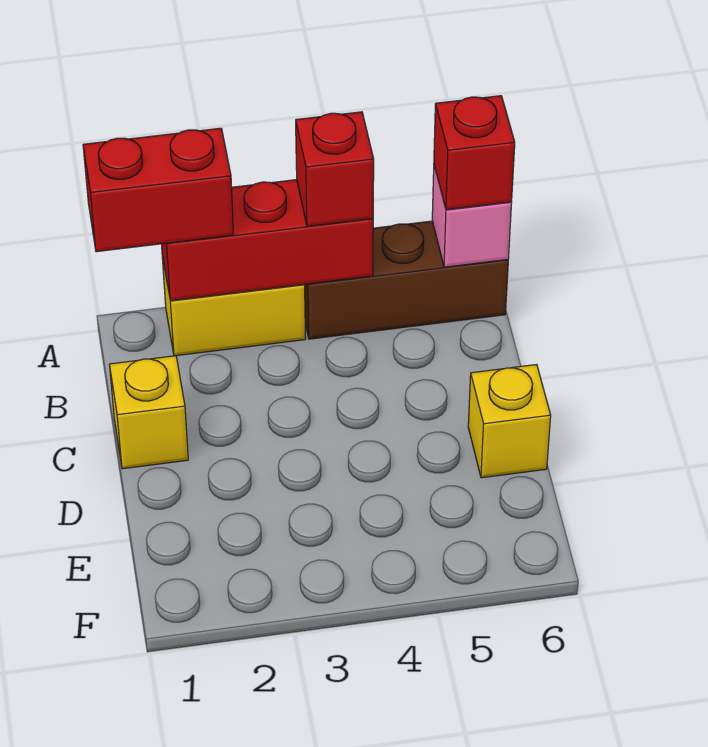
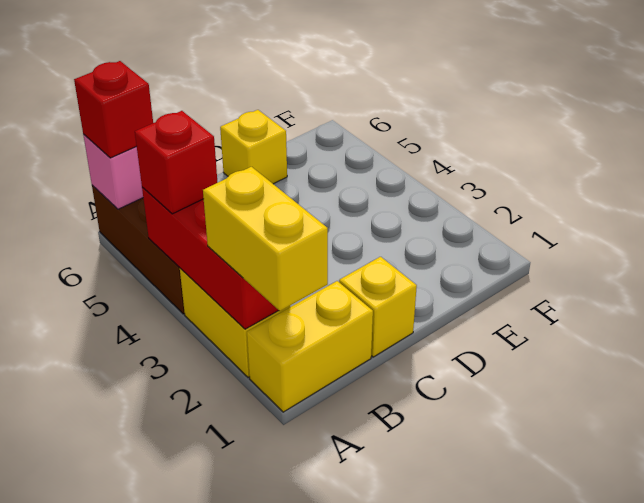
none -> yellow 1x2 brick [247,281,373,412]
red 1x2 brick [83,128,234,252] -> yellow 1x2 brick [203,167,328,311]

